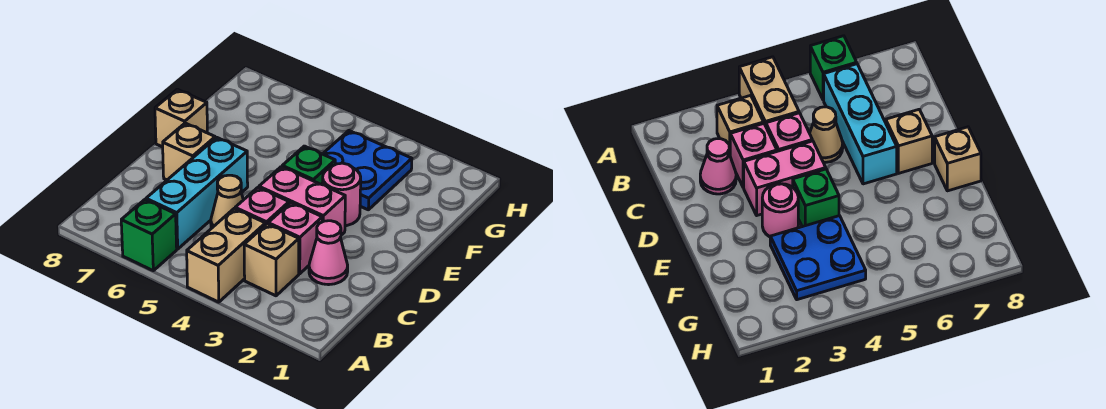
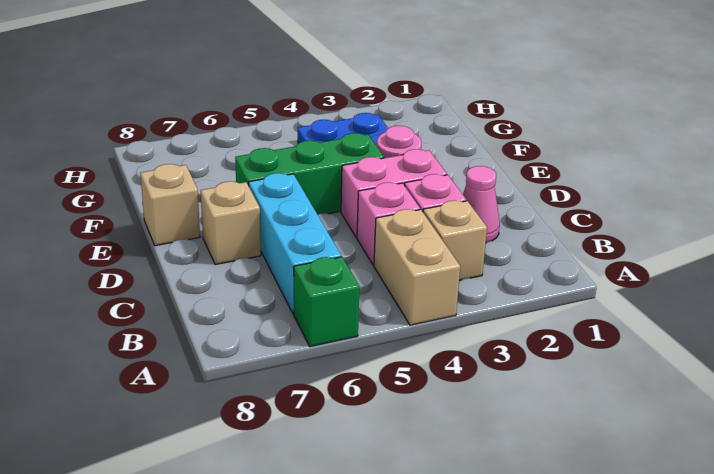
tan 1x1 cone [211,175,243,228] -> none
green 1x1 brick [282,146,335,185] -> green 1x3 brick [235,133,384,215]

